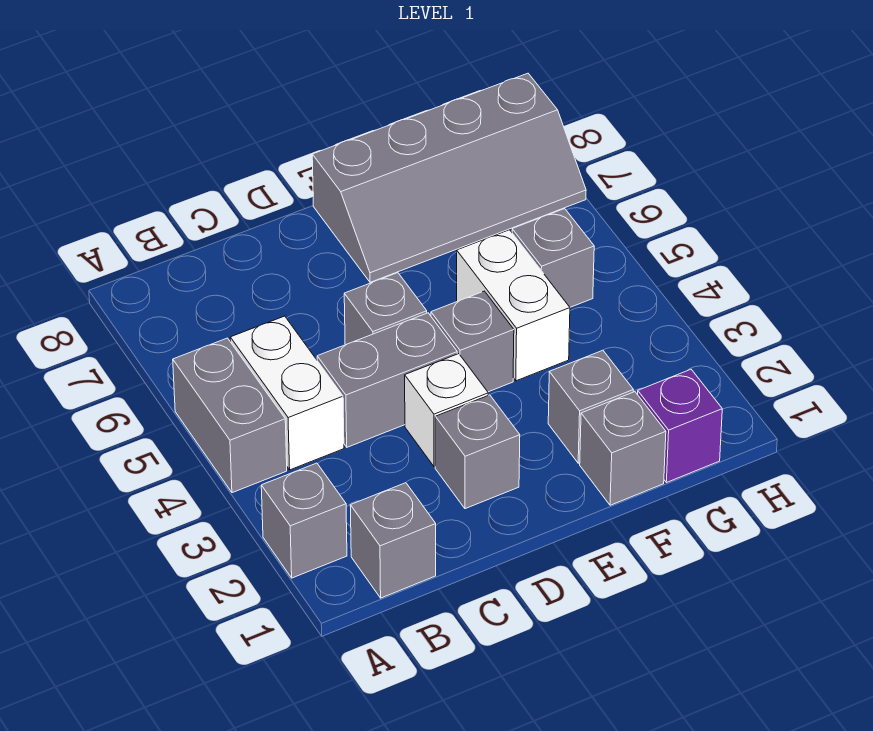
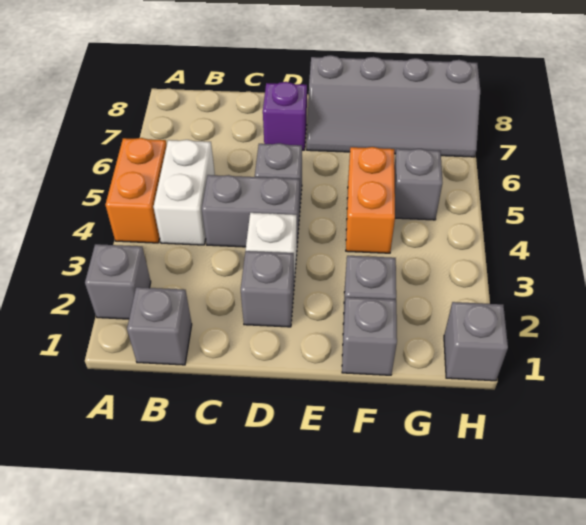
grey 1x2 brick [173,338,287,493] -> orange 1x2 brick [105,138,167,243]
grey 1x1 brick [431,291,514,392] -> grey 1x1 brick moved to [444,302,508,381]
white 1x2 brick [457,230,570,381] -> orange 1x2 brick [346,147,395,253]
purple 1x1 brick [638,369,722,483] -> purple 1x1 brick moved to [263,82,307,150]

